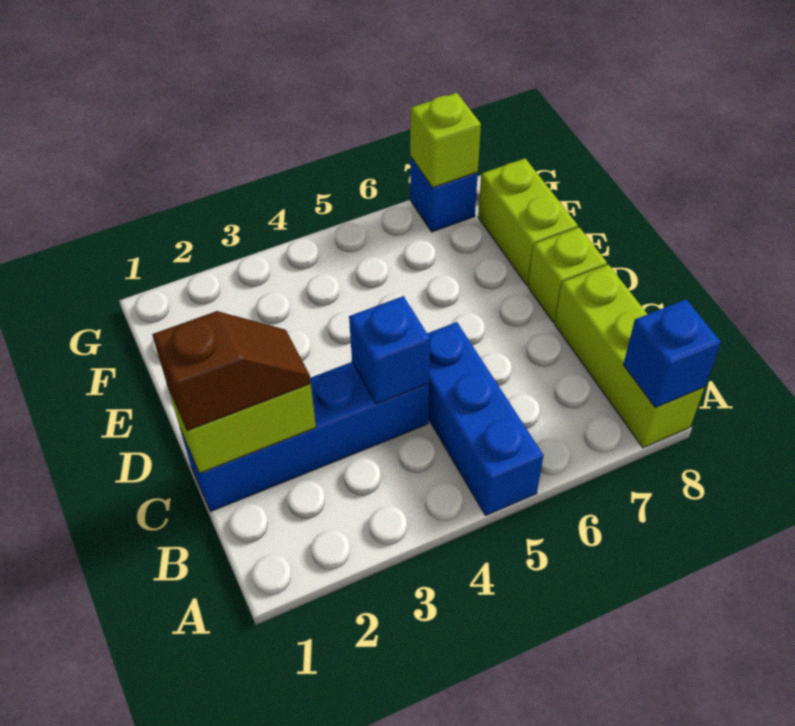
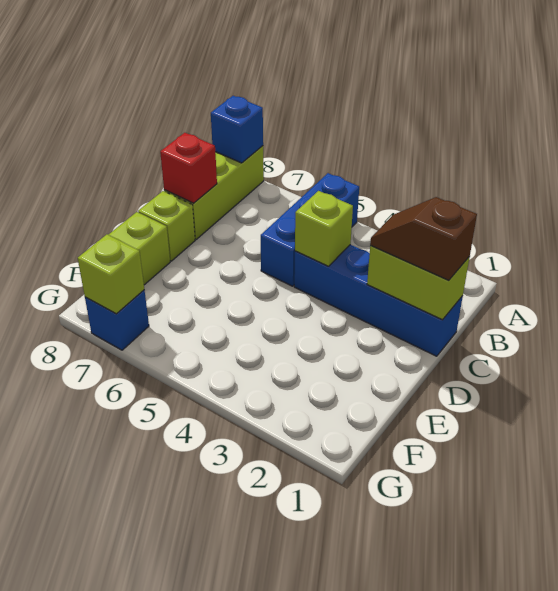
blue 1x1 brick [349,296,430,404] -> lime 1x1 brick [295,191,353,266]
none -> red 1x1 brick [160,133,217,203]

